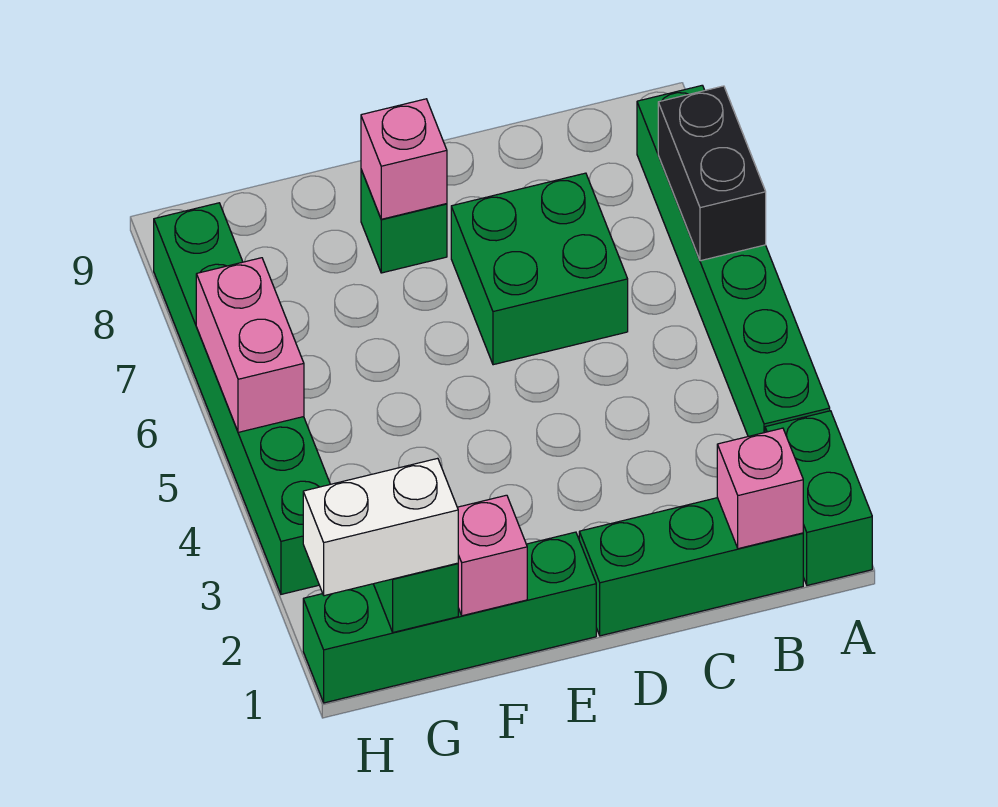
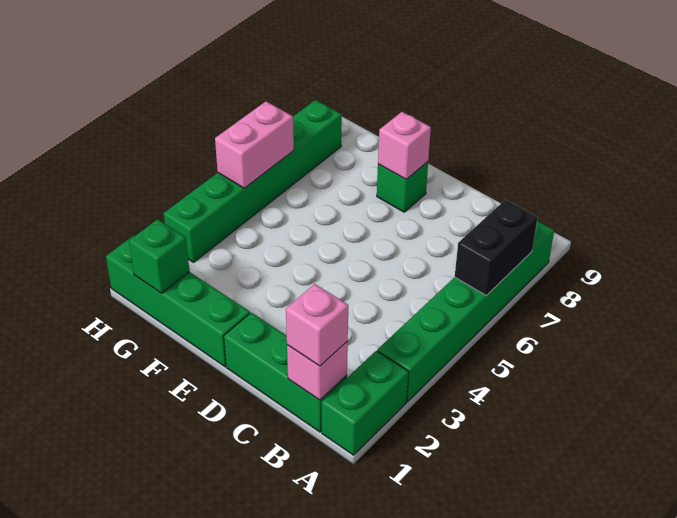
green 2x2 brick [451,173,628,365] -> none
pink 1x1 brick [457,495,527,616] -> pink 1x1 brick moved to [286,284,348,366]
white 1x2 brick [303,458,458,596] -> none

